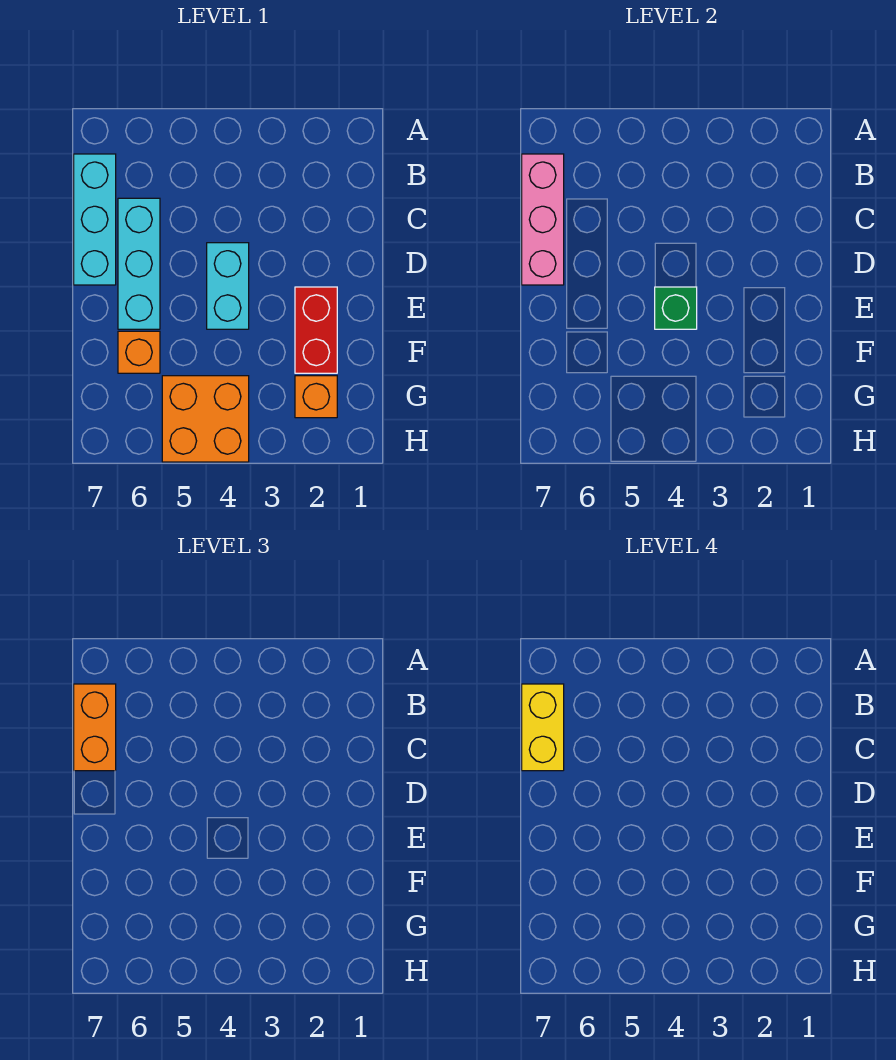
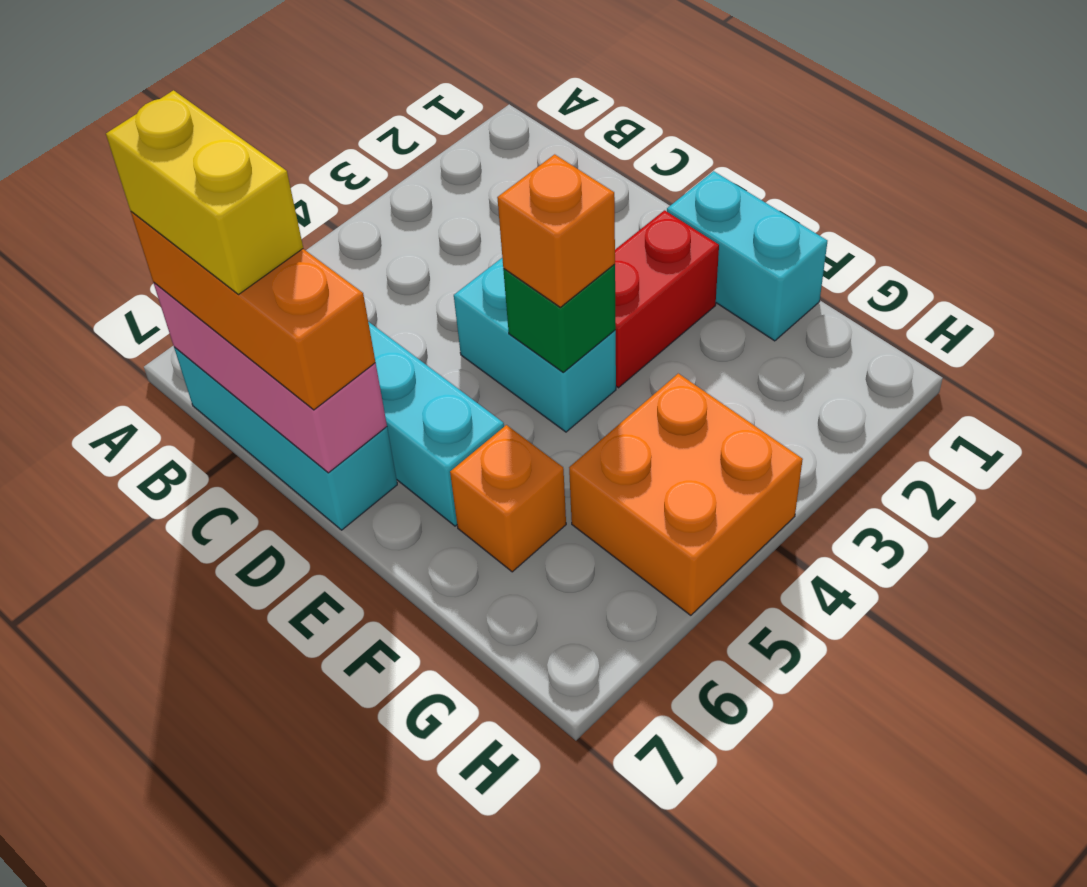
orange 1x2 brick [74,684,116,771] -> orange 1x3 brick [131,212,376,410]
none -> cyan 1x2 brick [667,171,827,341]
red 1x2 brick [295,287,337,373] -> red 1x2 brick turned to [615,210,719,388]
orange 1x1 brick [295,376,337,418] -> orange 1x1 brick moved to [497,154,615,307]

